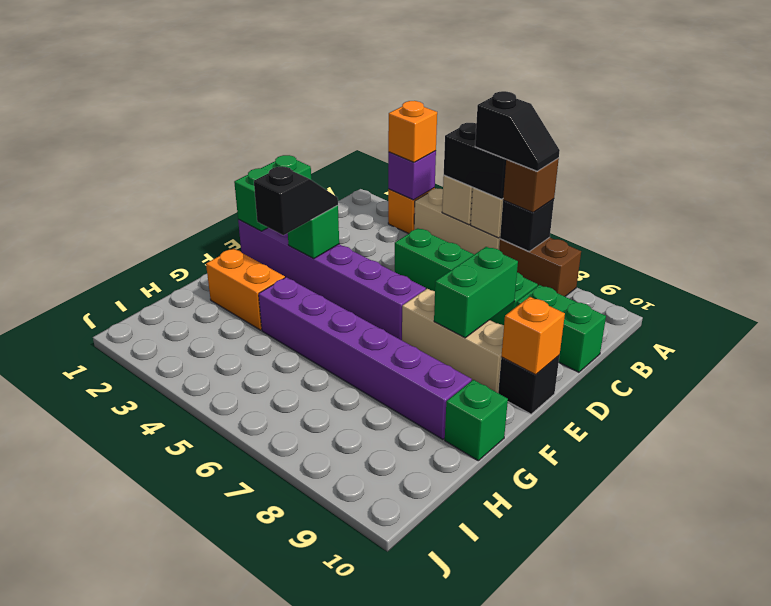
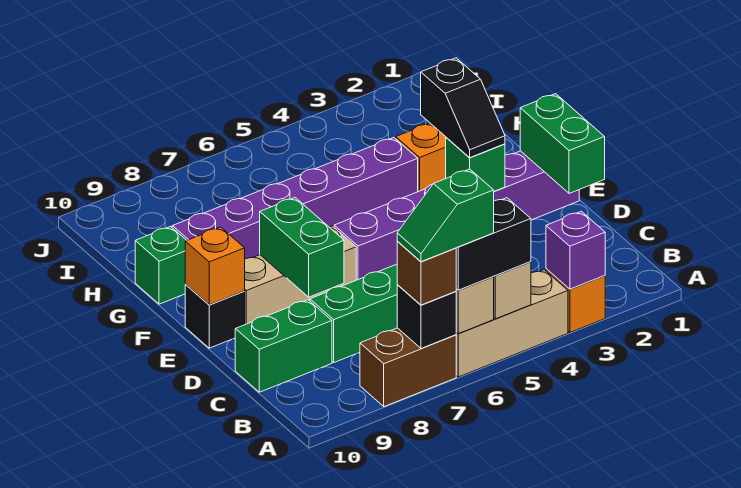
orange 1x1 brick [388,101,437,162] -> none
black 1x2 slope [475,91,560,171] -> green 1x2 slope [397,169,494,262]

